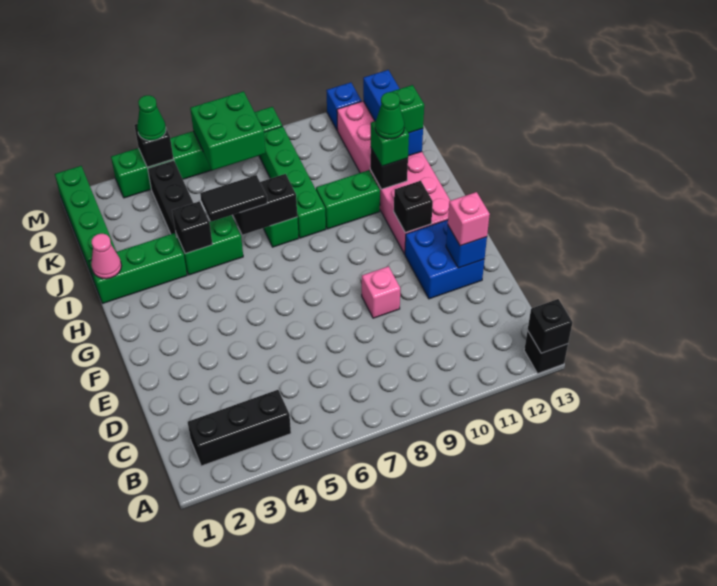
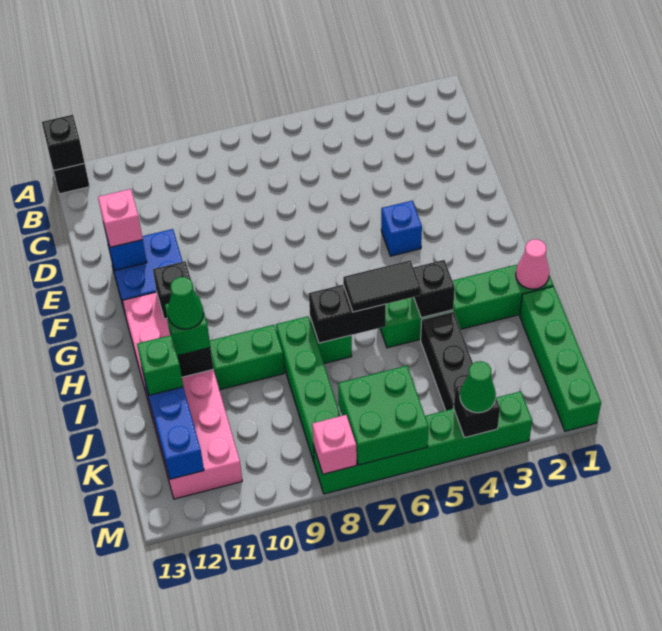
black 1x3 brick [188,390,291,466] -> none
pink 1x1 brick [362,266,400,318] -> pink 1x1 brick moved to [312,415,357,474]
blue 1x1 brick [326,82,362,131] -> blue 1x1 brick moved to [381,201,422,256]

